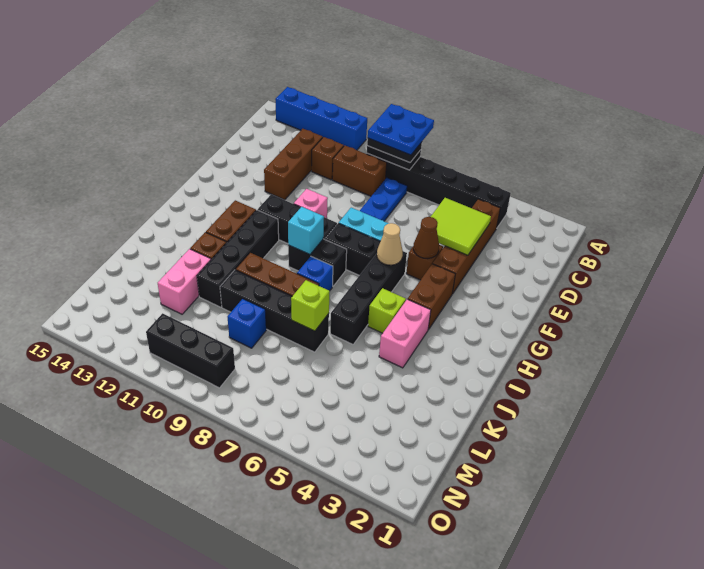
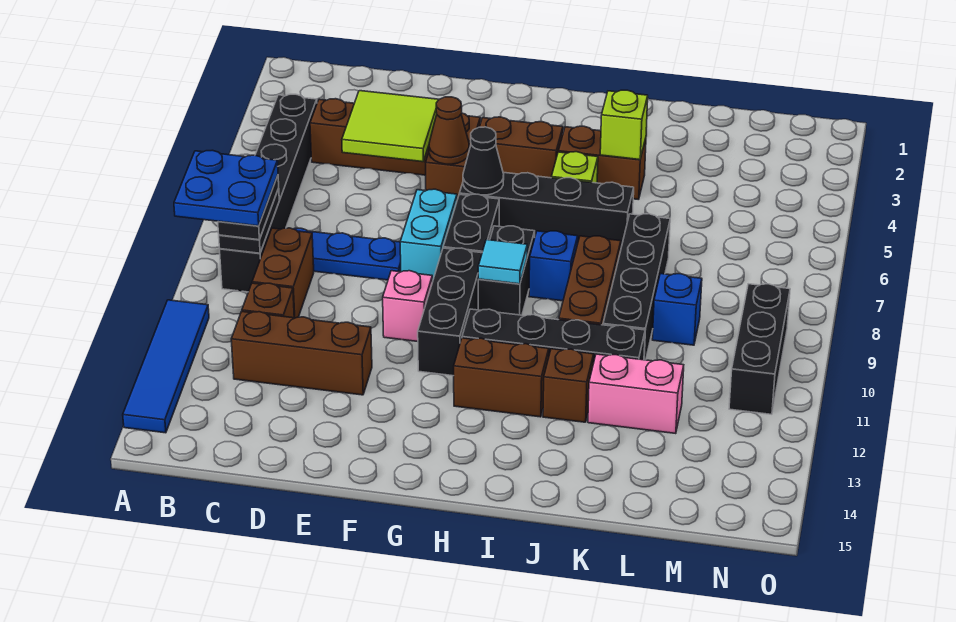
blue 1x4 brick [275,87,367,150] -> blue 1x4 tile [123,300,209,433]
tan 1x1 cone [377,223,403,265] -> black 1x1 cone [463,127,504,195]
cyan 1x1 brick [288,207,324,254] -> cyan 1x1 tile [478,240,527,284]
pink 1x2 brick [379,299,431,368] -> brown 1x2 brick [558,126,646,200]
lime 1x1 brick [291,280,330,331] -> lime 1x1 brick moved to [600,90,648,160]

